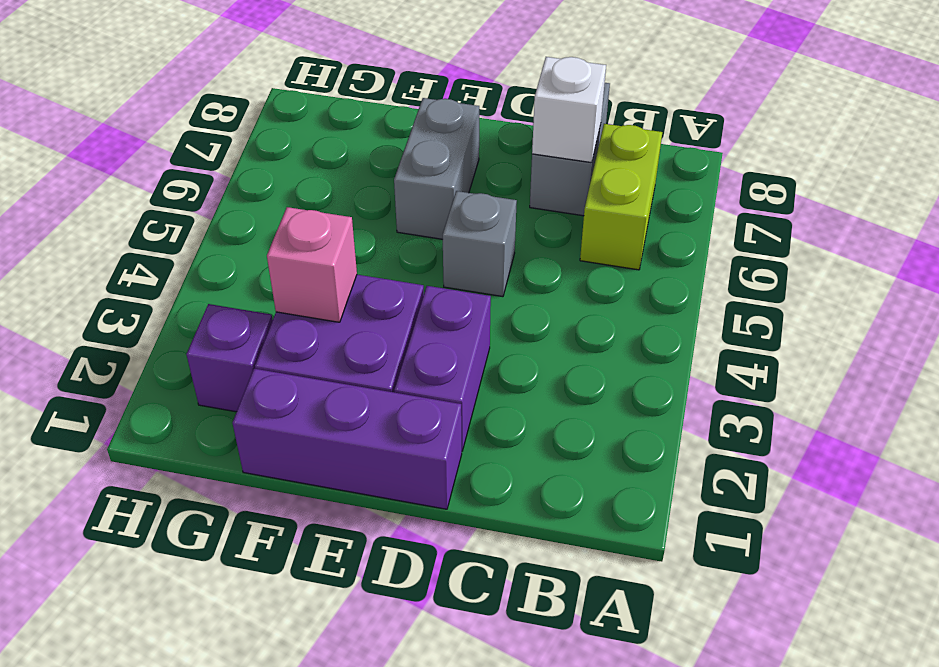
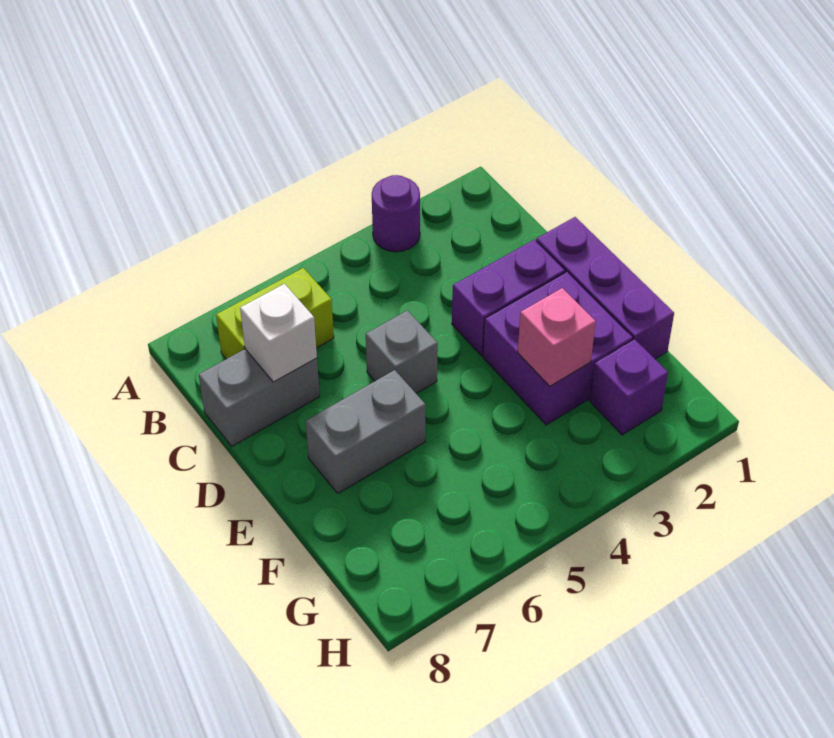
none -> purple 1x1 round brick [372,175,420,252]

